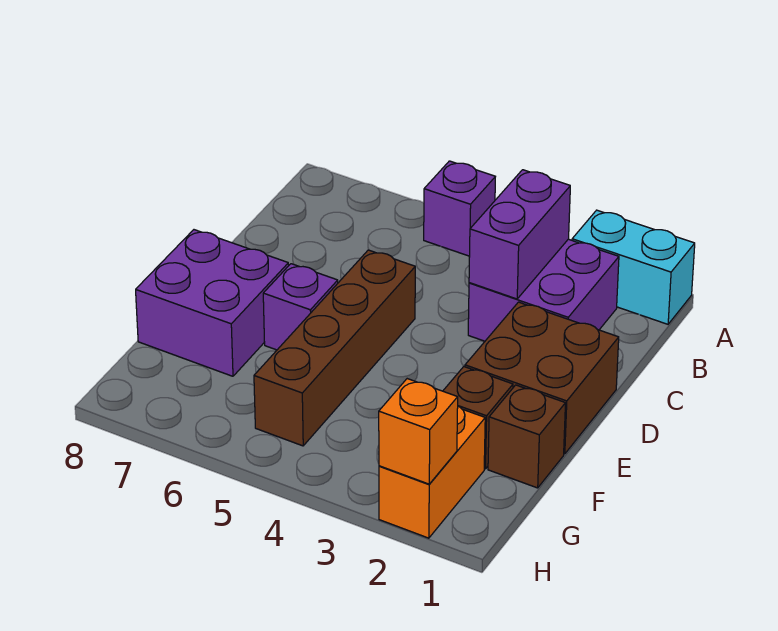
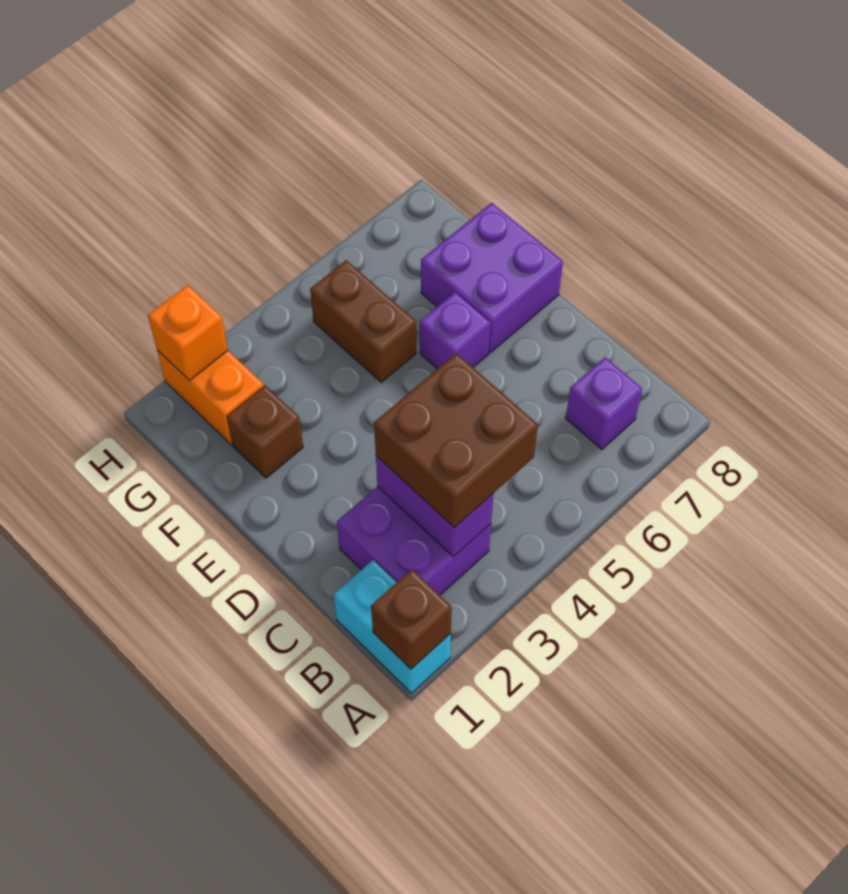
cyan 1x2 brick [572,210,695,324] -> cyan 1x2 brick turned to [334,560,451,693]
purple 1x1 brick [424,161,495,256] -> purple 1x1 brick moved to [566,357,642,450]
brown 2x2 brick [465,302,619,454] -> brown 2x2 brick moved to [374,353,538,528]
brown 1x4 brick [254,250,415,446] -> brown 1x2 brick [310,260,416,382]
brown 1x1 brick [488,385,565,488] -> brown 1x1 brick moved to [371,569,452,669]

